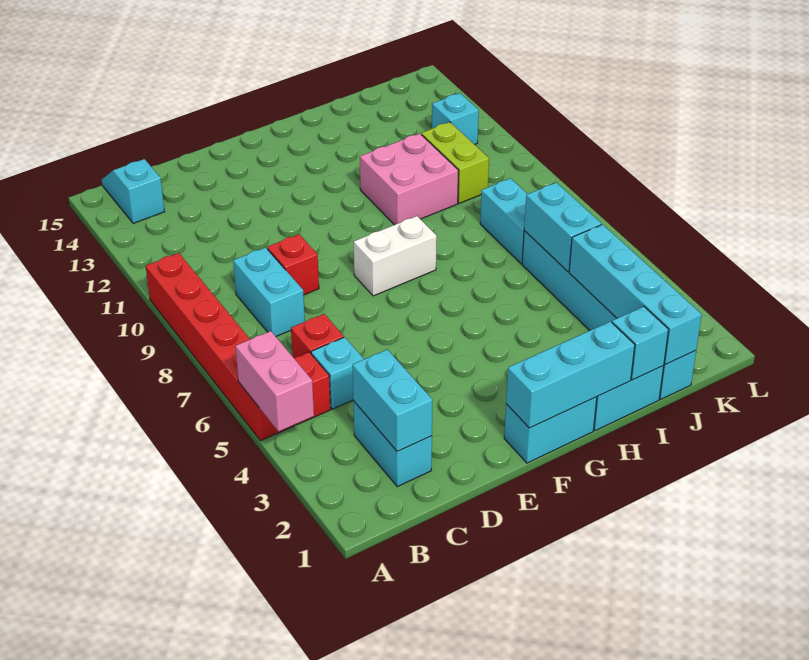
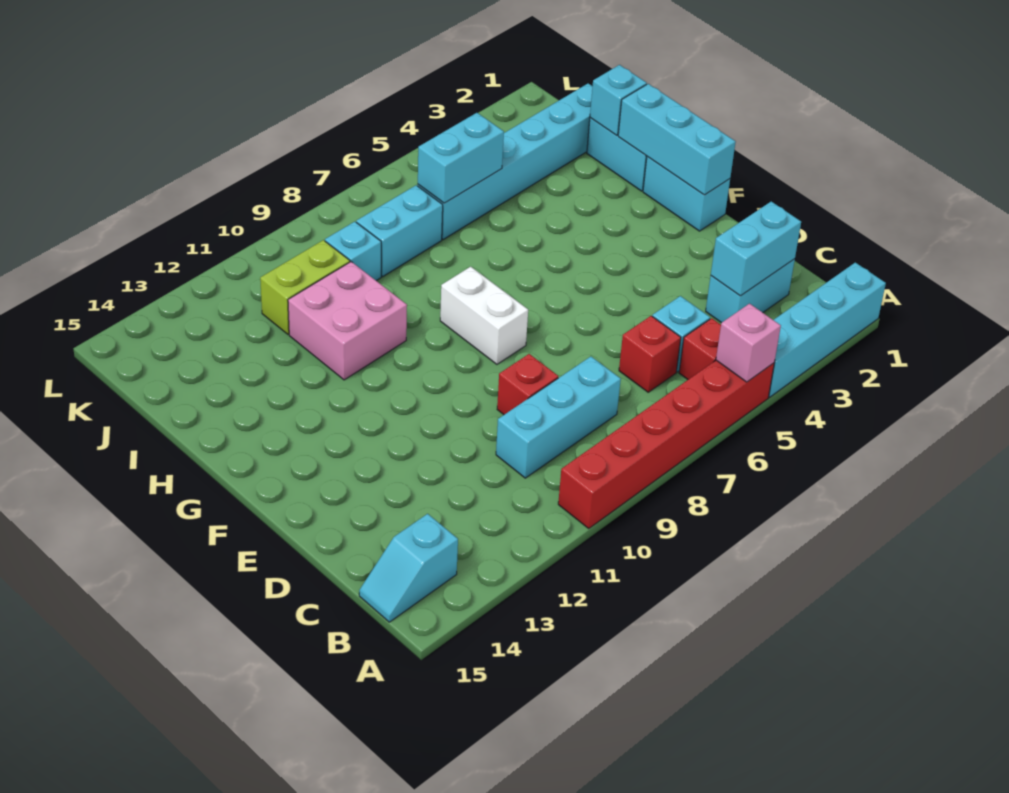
pink 1x2 brick [235,331,314,432] -> pink 1x1 brick [716,304,781,382]
cyan 1x2 brick [233,247,305,336] -> cyan 1x3 brick [496,357,621,478]
cyan 1x4 brick [569,224,702,364] -> cyan 1x4 brick moved to [769,262,886,397]
cyan 1x1 brick [432,93,479,145] -> cyan 1x1 brick moved to [325,222,381,281]

